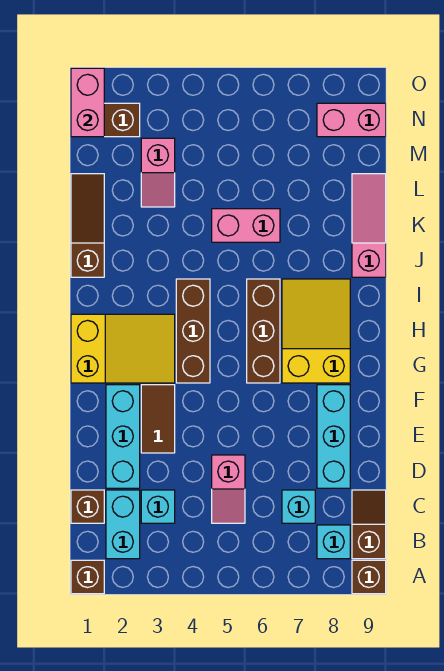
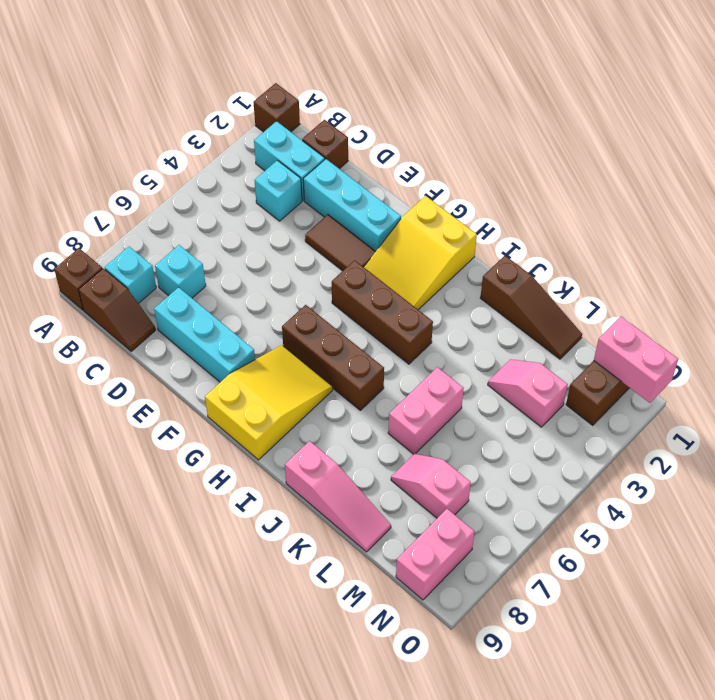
pink 1x2 slope [212,455,245,523] -> pink 1x2 slope moved to [391,454,471,518]
yellow 2x3 slope [282,279,350,383] -> yellow 2x3 slope turned to [205,345,333,460]

